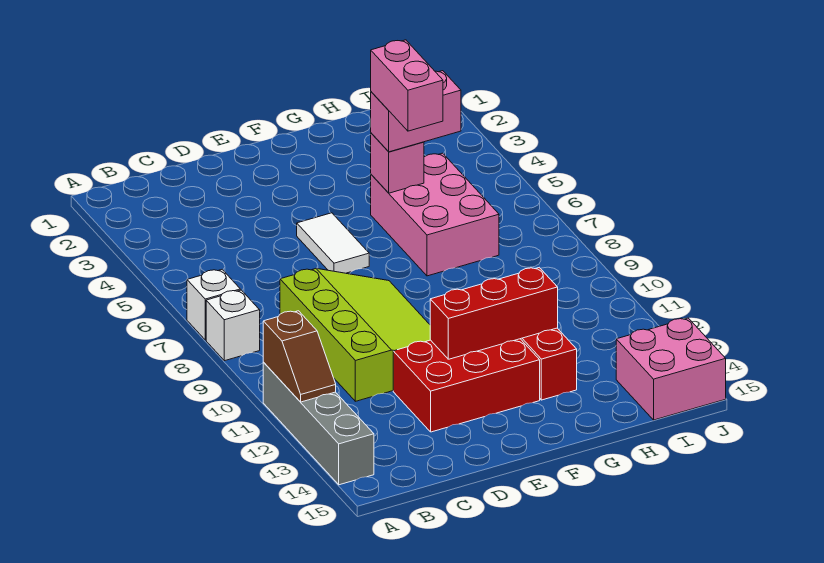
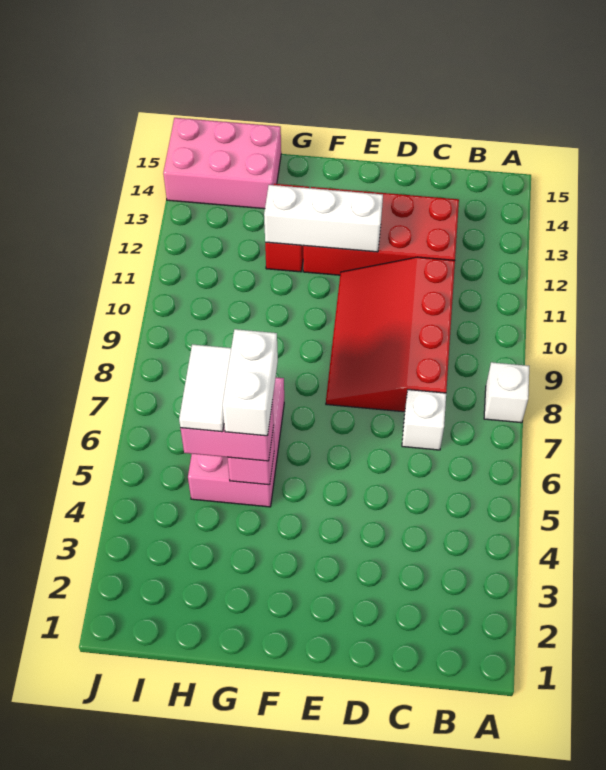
white 1x1 brick [187,270,240,340] -> white 1x1 brick moved to [402,390,446,450]
grey 1x4 brick [263,363,374,485] -> none
brown 1x2 slope [263,311,336,402] -> none
lime 3x4 slope [280,268,430,401] -> red 3x4 slope [326,257,455,412]
red 2x3 brick [393,339,540,432] -> red 2x4 brick [303,187,459,275]
white 1x2 tile [297,213,369,273] -> white 1x2 tile moved to [179,344,231,432]
red 1x3 brick [430,267,558,359] -> white 1x3 brick [264,185,383,252]
pink 1x2 brick [371,40,443,131] -> white 1x2 brick [222,329,278,436]
pink 2x2 brick [616,318,726,420] -> pink 2x3 brick [163,118,281,209]

